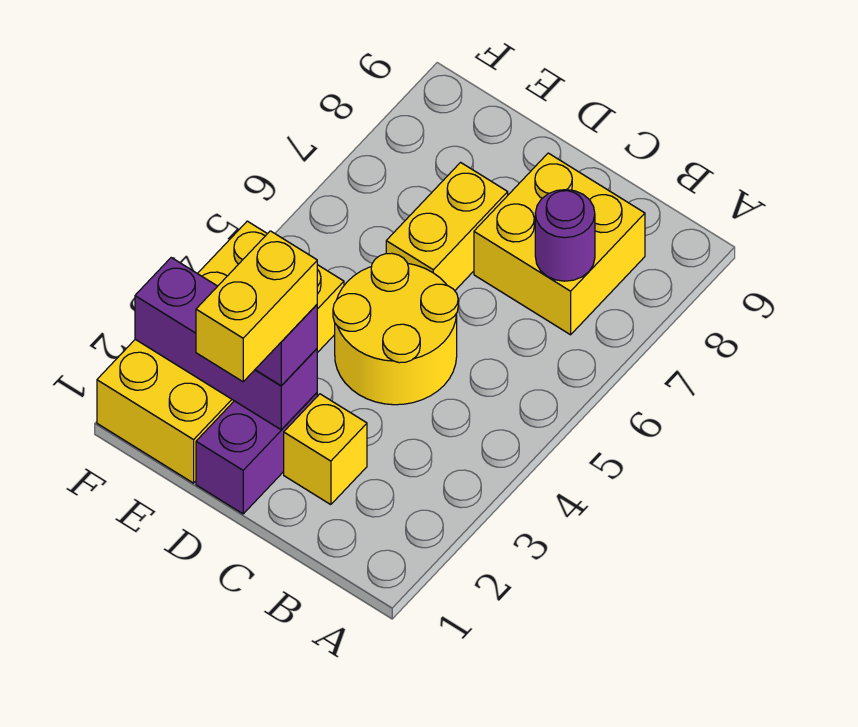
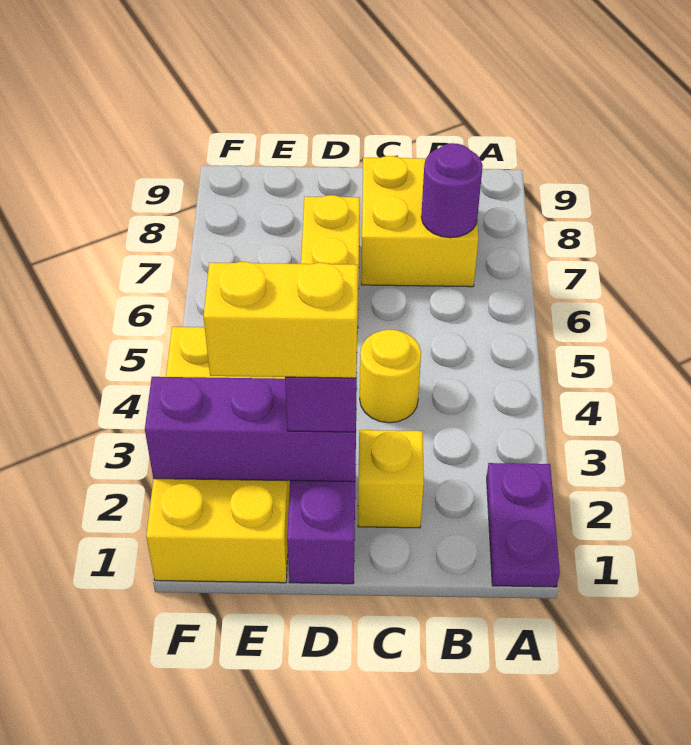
none -> purple 1x2 plate [487,463,560,587]
yellow 2x2 round brick [333,253,458,405] -> yellow 1x1 round brick [360,330,421,423]
yellow 1x2 brick [196,231,317,382] -> yellow 1x2 brick turned to [204,262,358,378]

